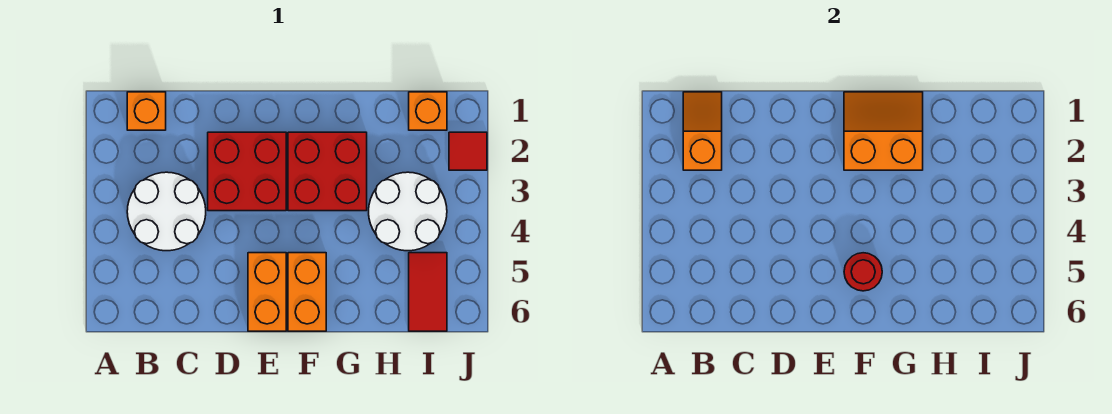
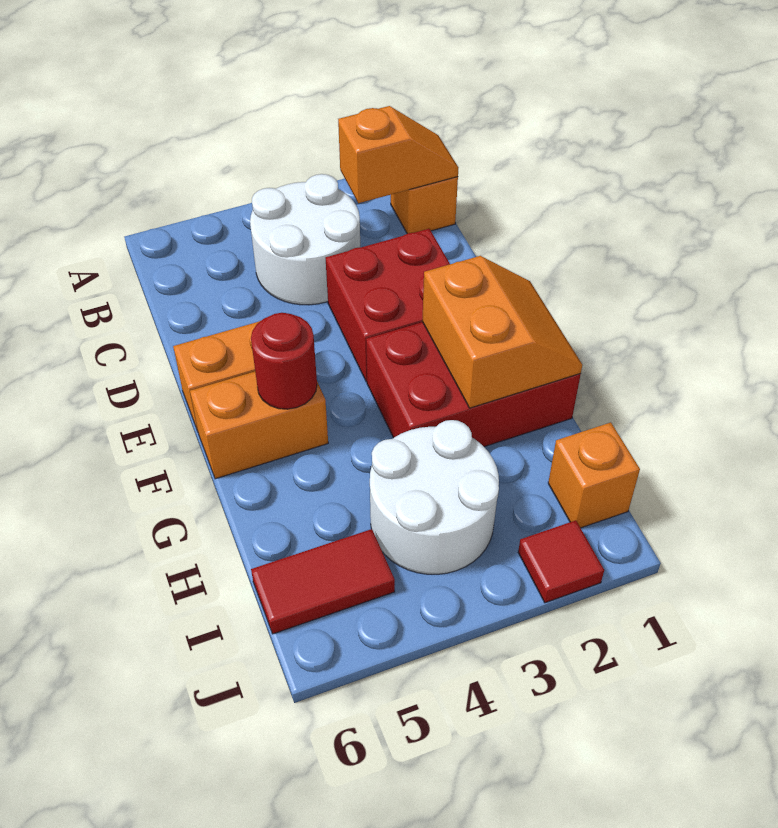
red 2x2 brick [288,132,367,211] -> red 2x3 brick [366,322,581,447]

